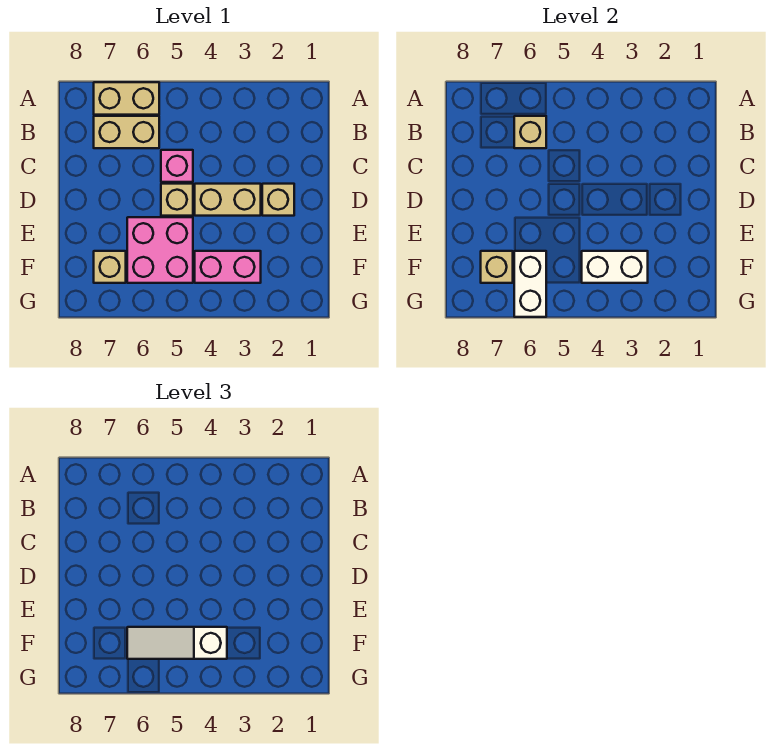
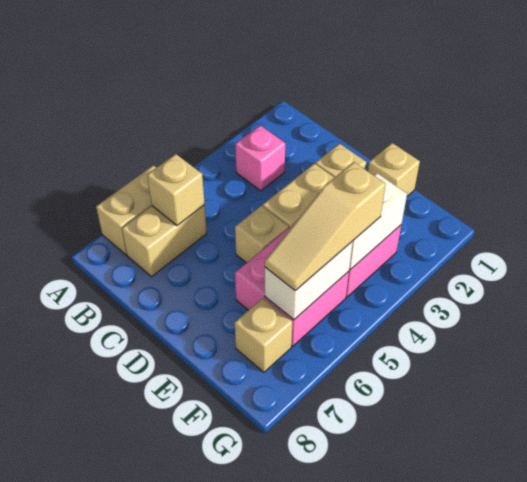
pink 1x1 brick [161,150,193,182] -> pink 1x1 brick moved to [235,126,285,191]
white 1x3 slope [127,627,227,659] -> tan 1x3 slope [265,162,386,291]
white 1x2 brick [514,251,546,317] -> white 1x2 brick turned to [265,241,353,320]
tan 1x1 brick [481,251,513,283] -> tan 1x1 brick moved to [368,143,420,196]

